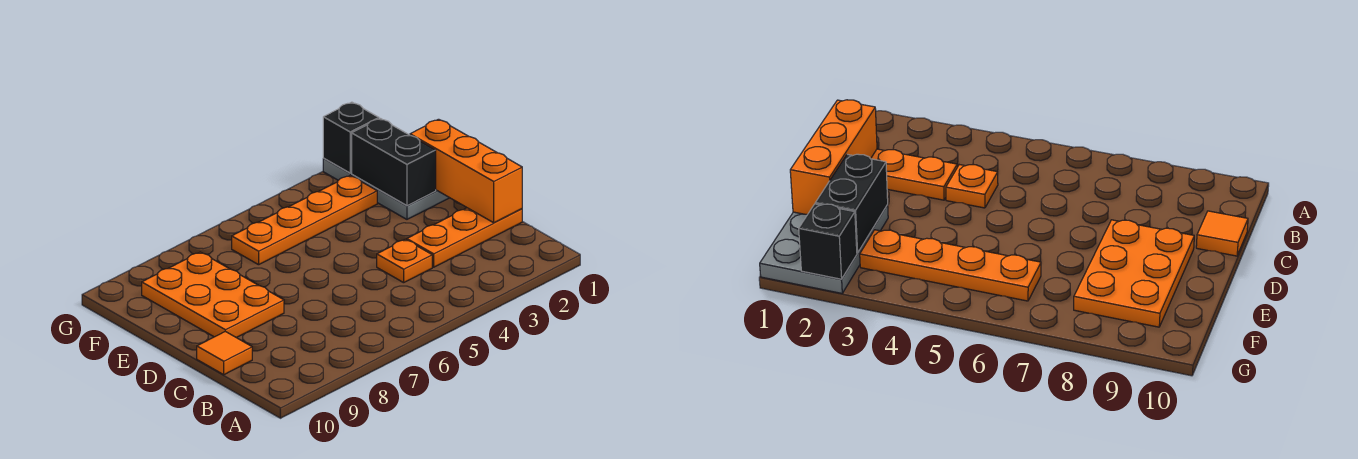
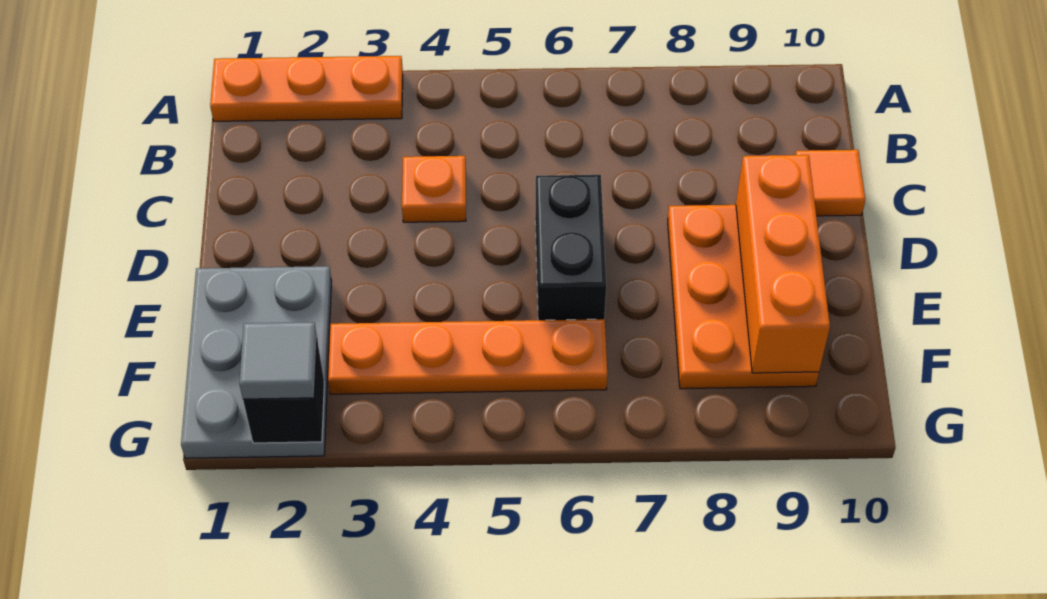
orange 1x3 plate [407,208,522,267] -> orange 1x3 plate moved to [210,56,403,121]
orange 1x3 brick [410,119,522,223] -> orange 1x3 brick moved to [736,155,830,373]
black 1x2 brick [352,118,436,206] -> black 1x2 brick moved to [535,175,607,320]
none -> grey 1x1 tile [239,322,317,399]

